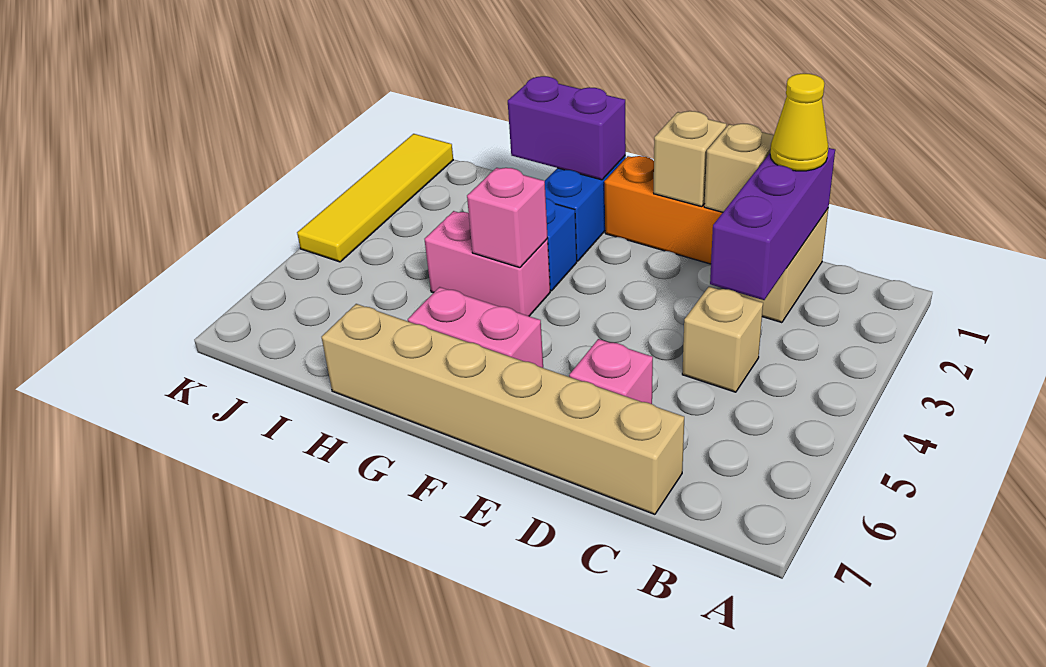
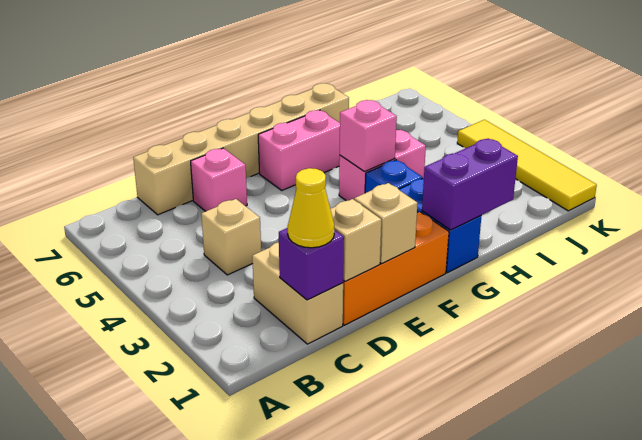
purple 1x3 brick [710,148,835,300] -> purple 1x1 brick [279,228,344,300]

